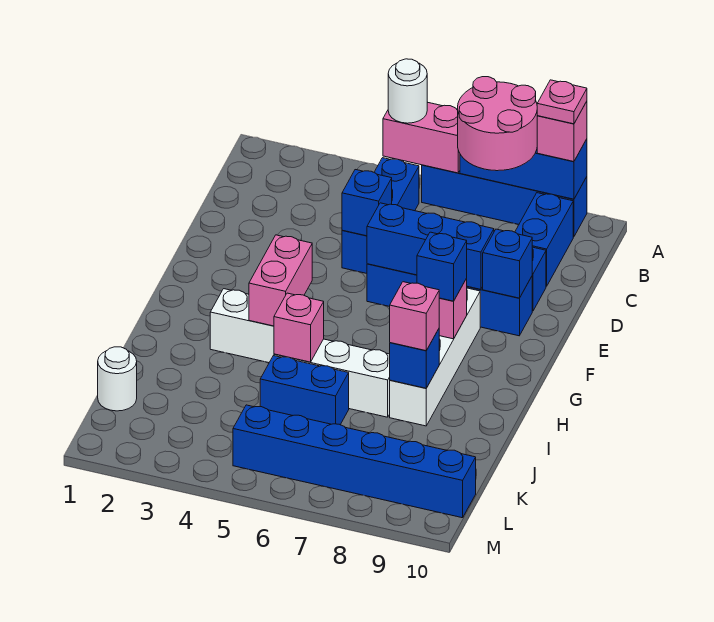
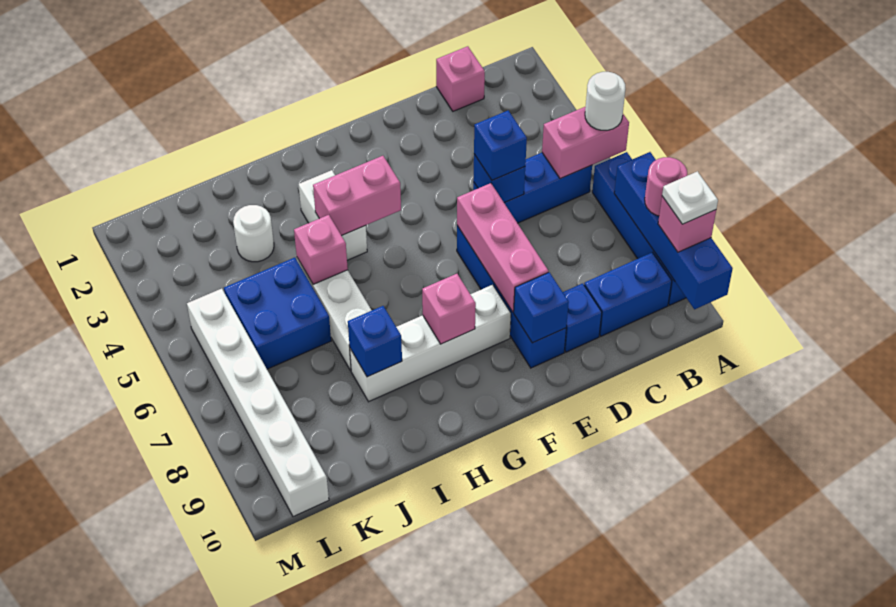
pink 1x2 brick [383,102,460,173] -> pink 1x2 brick turned to [542,107,629,179]
blue 1x3 brick [460,139,587,199] -> blue 1x4 brick [614,152,733,309]
pink 2x2 round brick [458,77,537,171] -> pink 1x1 round brick [645,157,687,216]
pink 1x1 plate [537,80,587,124] -> white 1x1 plate [662,171,718,224]
blue 1x3 brick [367,203,494,290] -> pink 1x3 brick [457,183,548,312]
blue 1x1 brick [417,232,467,301] -> blue 1x1 brick moved to [474,111,527,180]
pink 1x1 brick [390,282,439,351] -> pink 1x1 brick moved to [436,46,485,111]
blue 1x2 brick [260,356,349,425] -> blue 2x2 brick [224,258,331,369]
white 1x1 round brick [98,347,137,411] -> white 1x1 round brick moved to [233,205,274,262]
blue 1x6 brick [233,405,476,518] -> white 1x6 brick [187,289,329,517]

